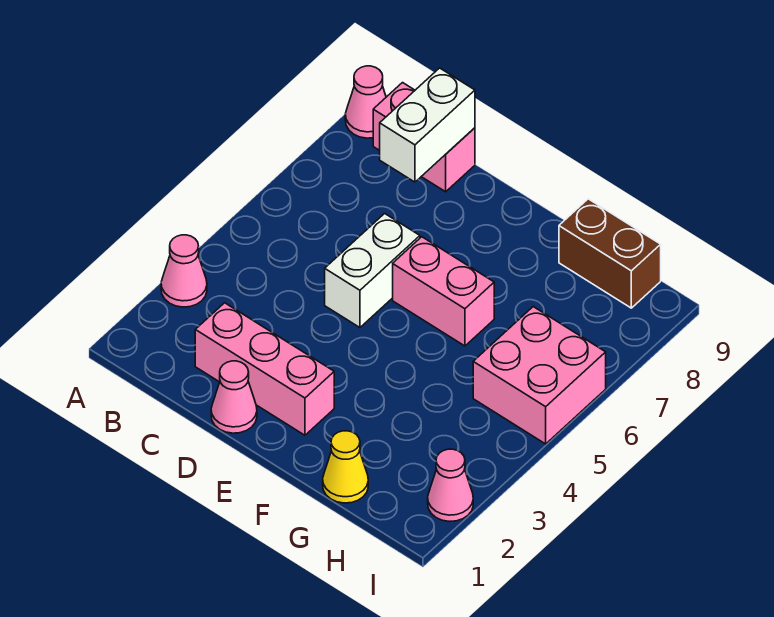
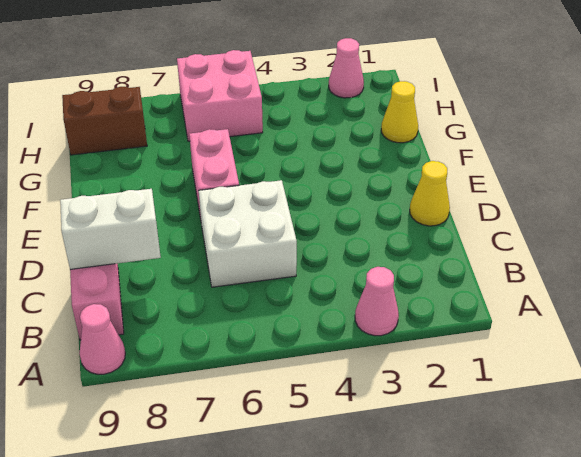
pink 1x3 brick [195,303,334,435] -> none
pink 1x1 cone [211,361,257,433] -> yellow 1x1 cone [410,161,450,226]
white 1x2 brick [325,214,420,328] -> white 2x2 brick [199,180,297,287]
brown 1x2 brick [559,199,661,308] -> brown 1x2 brick turned to [62,87,147,155]

